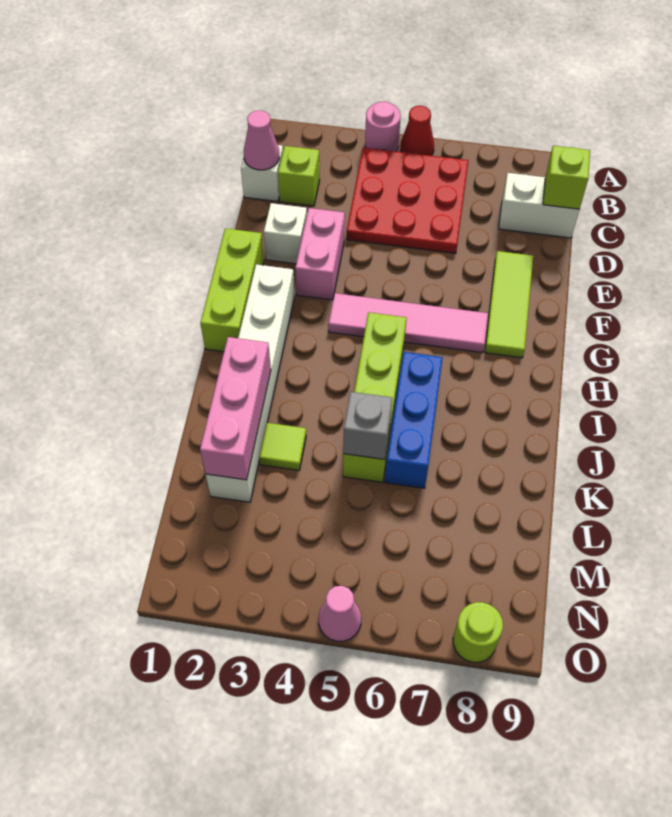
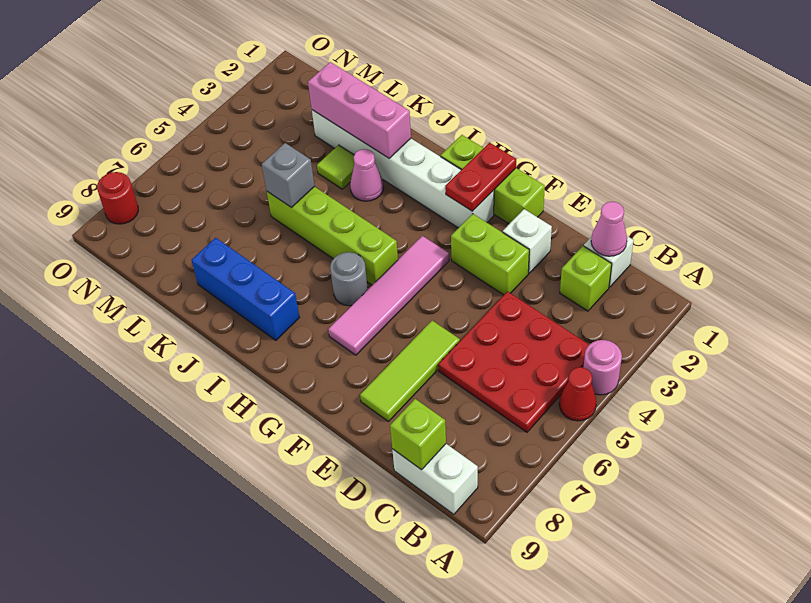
white 1x2 brick [499,173,579,238] -> white 1x2 brick turned to [392,444,478,514]
pink 1x2 brick [295,208,345,300] -> lime 1x2 brick [451,214,529,295]
lime 1x3 tile [485,251,533,358] -> lime 1x3 tile turned to [360,321,460,422]
none -> red 1x2 plate [445,143,516,211]
none -> grey 1x1 round brick [330,252,368,306]
blue 1x3 brick [385,352,443,488] -> blue 1x3 brick moved to [192,238,299,340]
pink 1x1 cone [319,586,361,641] -> pink 1x1 cone moved to [350,149,383,201]
lime 1x1 round brick [453,602,503,662] -> red 1x1 round brick [97,172,138,224]

